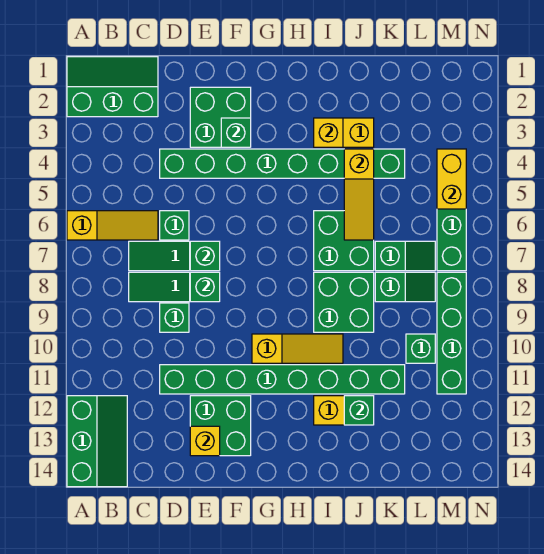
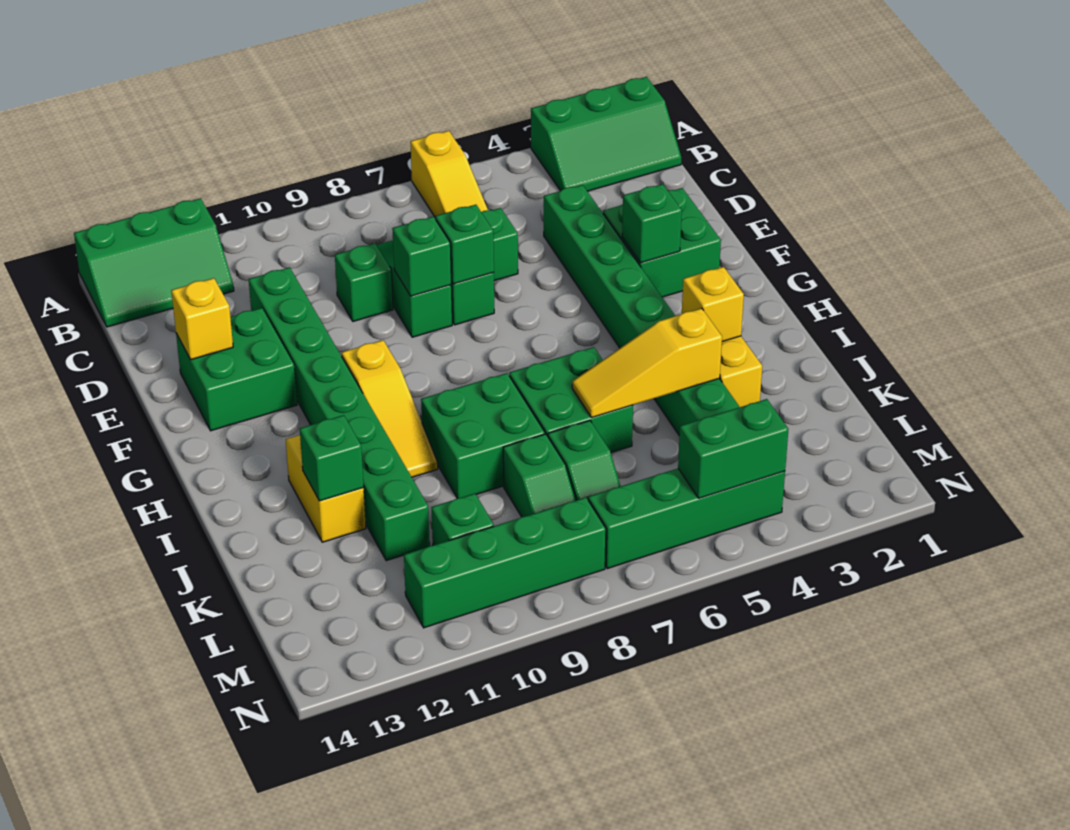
green 2x3 slope [67,57,158,117] -> green 2x3 slope turned to [531,77,681,191]
yellow 1x2 brick [437,149,466,209] -> green 1x2 brick [678,399,788,498]

